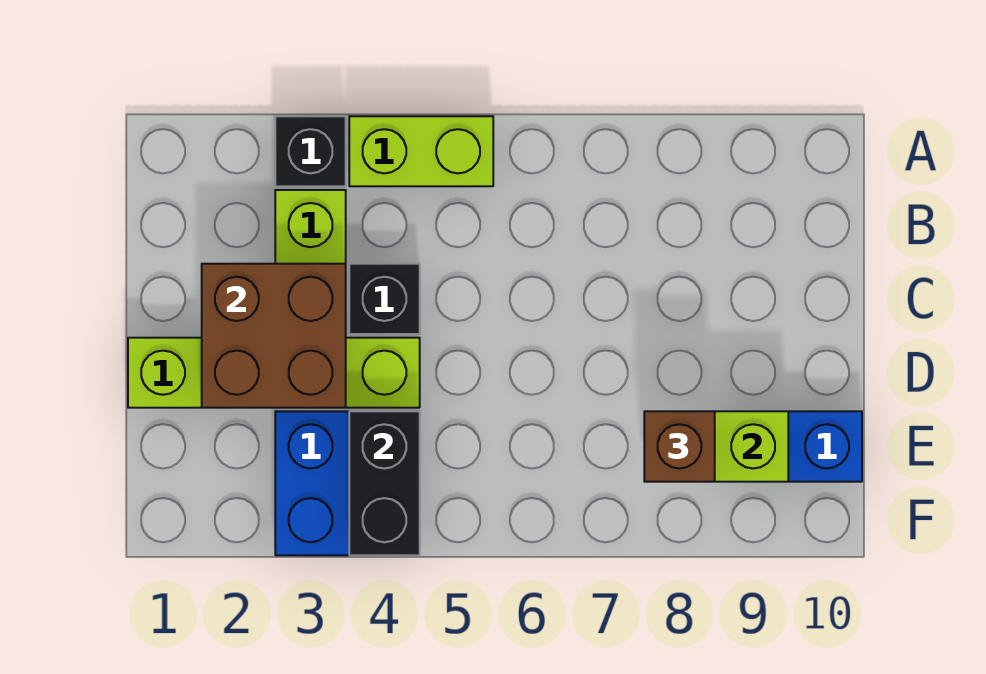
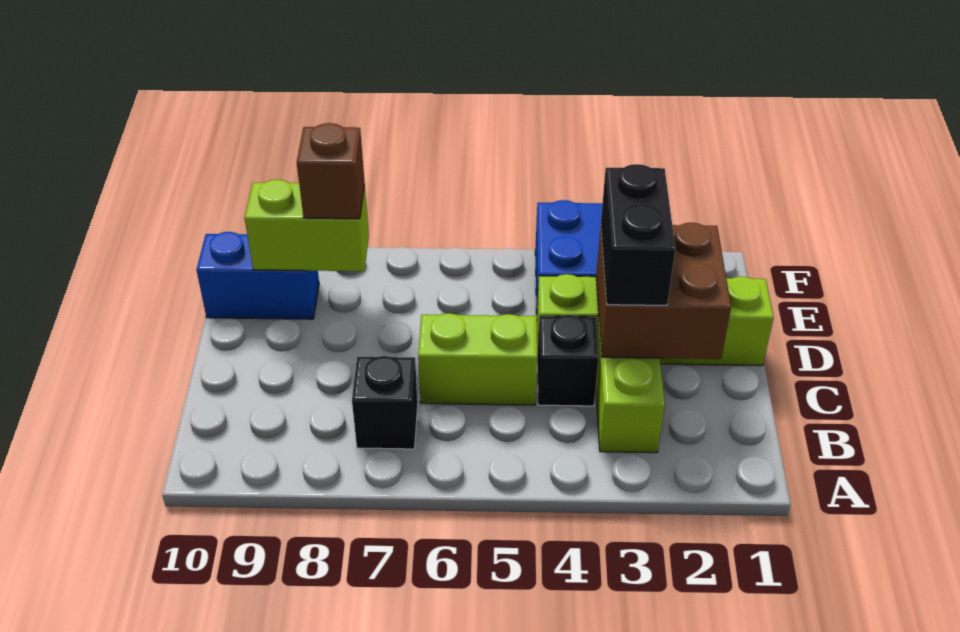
black 1x1 brick [275,116,346,186] -> black 1x1 brick moved to [352,356,418,449]
lime 1x2 brick [349,116,493,186] -> lime 1x2 brick moved to [418,313,537,405]
black 1x2 brick [349,411,420,555] -> black 1x2 brick moved to [601,164,675,305]

